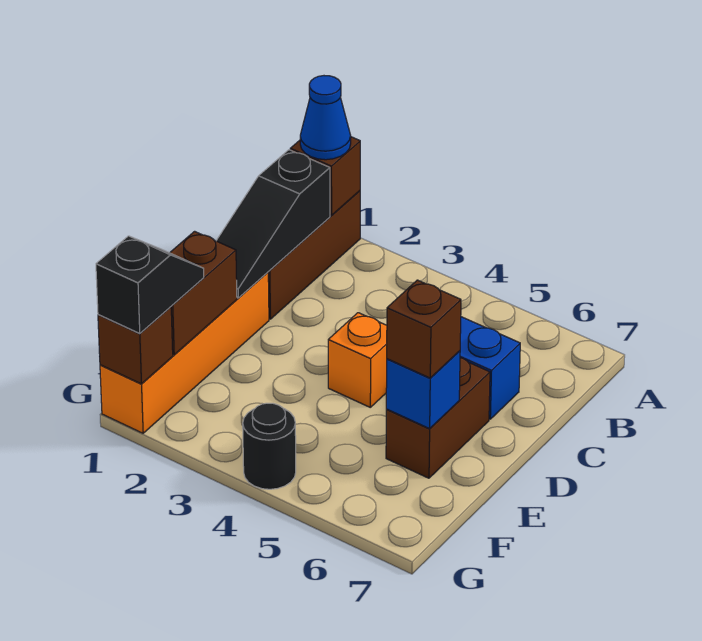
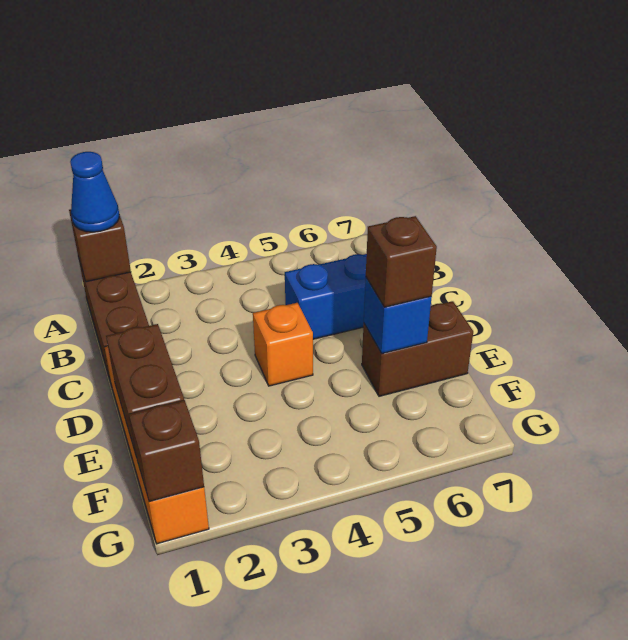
black 1x3 slope [216,150,330,298] -> none
brown 1x2 brick [386,358,490,478] -> brown 1x2 brick turned to [362,301,473,396]
black 1x2 slope [96,236,204,333] -> none
black 1x1 round brick [243,403,296,489] -> none

